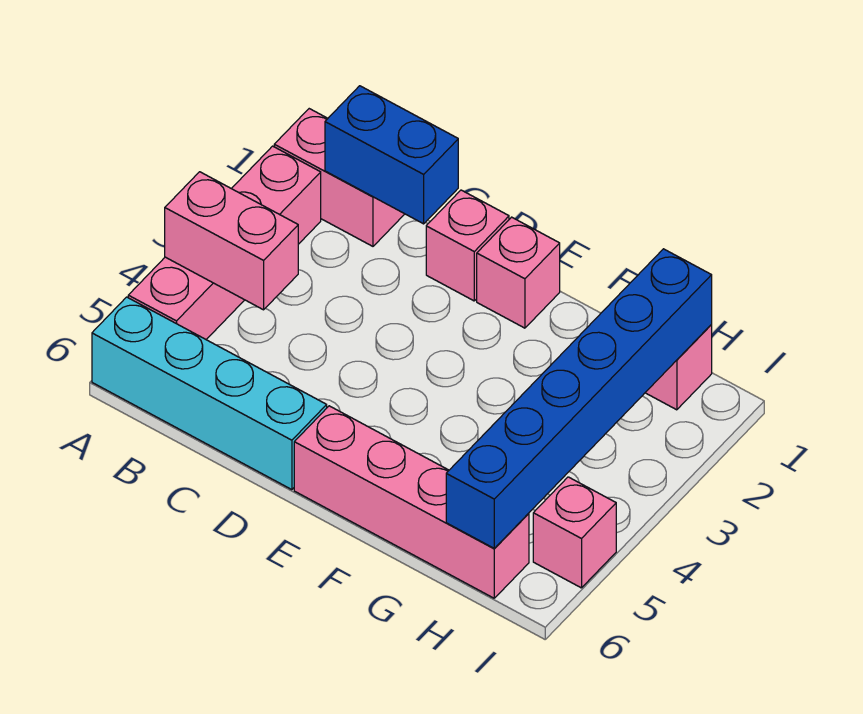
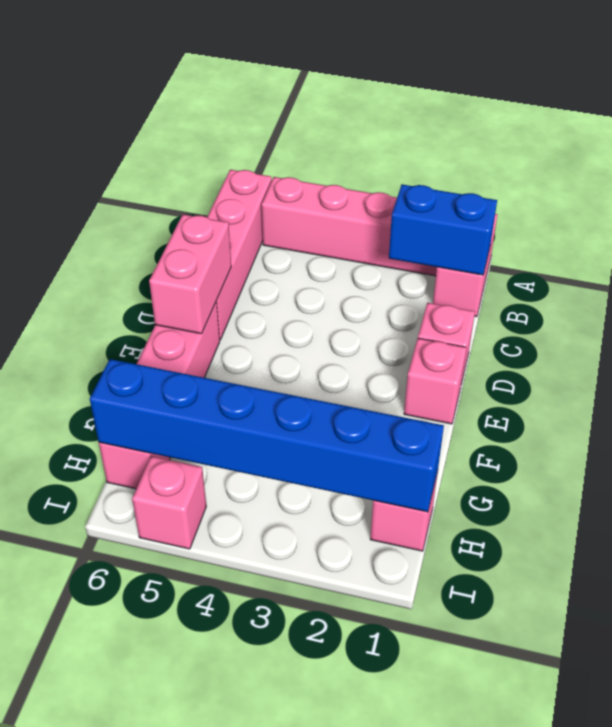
pink 1x2 brick [165,172,298,310] -> pink 1x2 brick moved to [149,214,231,334]
cyan 1x4 brick [92,297,327,490] -> pink 1x4 brick [207,170,272,340]
blue 1x2 brick [325,86,458,224] -> blue 1x2 brick turned to [389,184,497,275]

